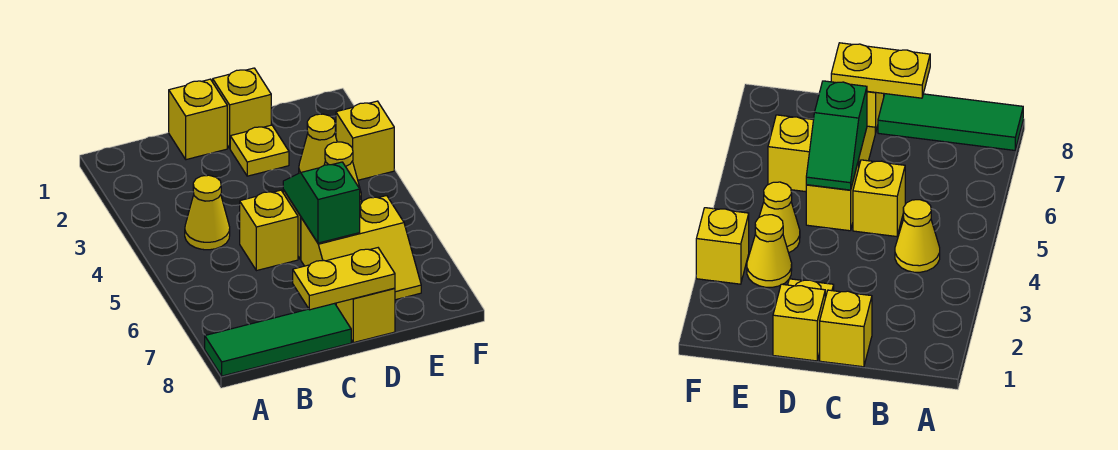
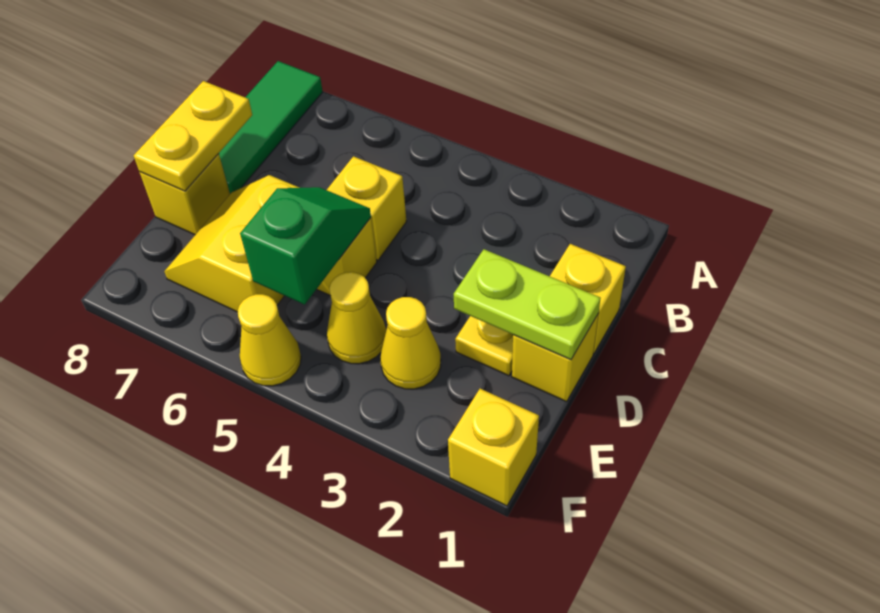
yellow 1x1 cone [185,175,230,250] -> yellow 1x1 cone moved to [238,294,301,386]
none -> lime 1x2 plate [454,249,601,360]
green 1x2 slope [283,162,360,243] -> green 1x2 slope turned to [240,187,371,305]
yellow 1x1 brick [336,101,394,180] -> yellow 1x1 brick moved to [448,389,539,506]

